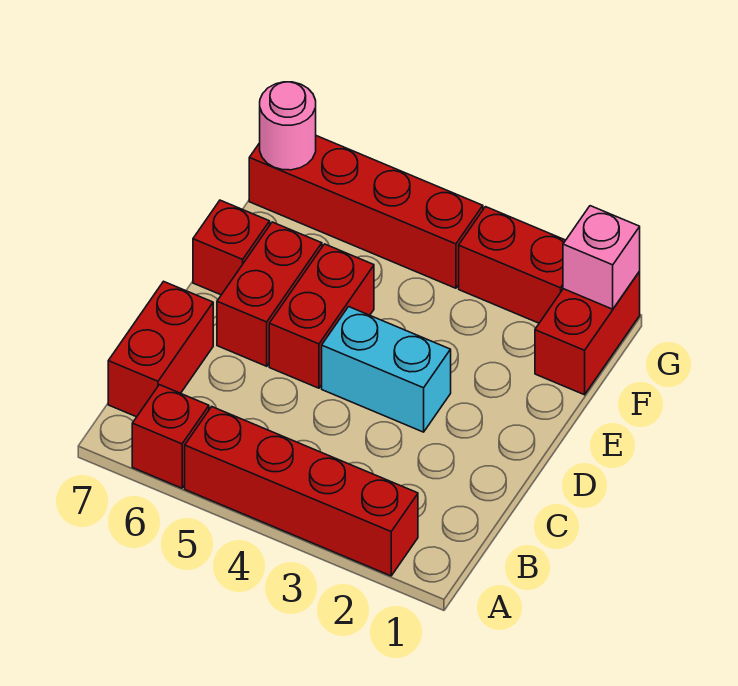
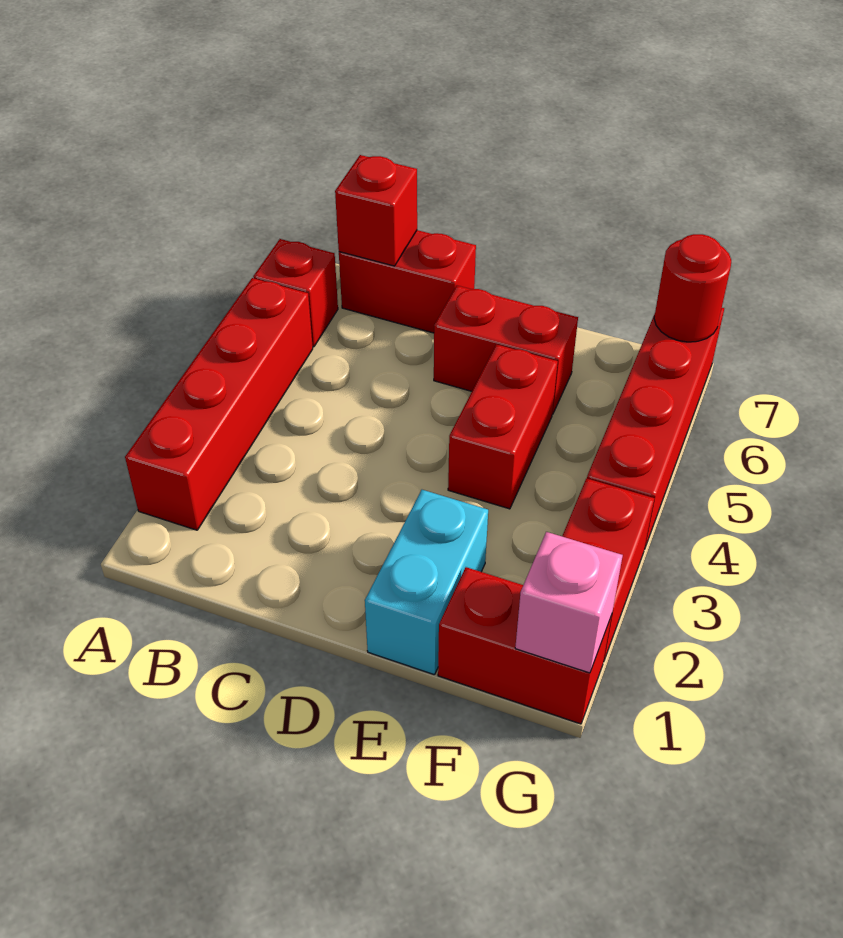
cyan 1x2 brick [322,307,451,432] -> cyan 1x2 brick moved to [365,490,488,675]
red 1x2 brick [269,244,374,388] -> red 1x2 brick turned to [448,344,558,509]
red 1x1 brick [193,200,270,295] -> red 1x1 brick moved to [335,155,417,266]
pink 1x1 round brick [260,82,316,170] -> red 1x1 round brick [654,234,731,342]

